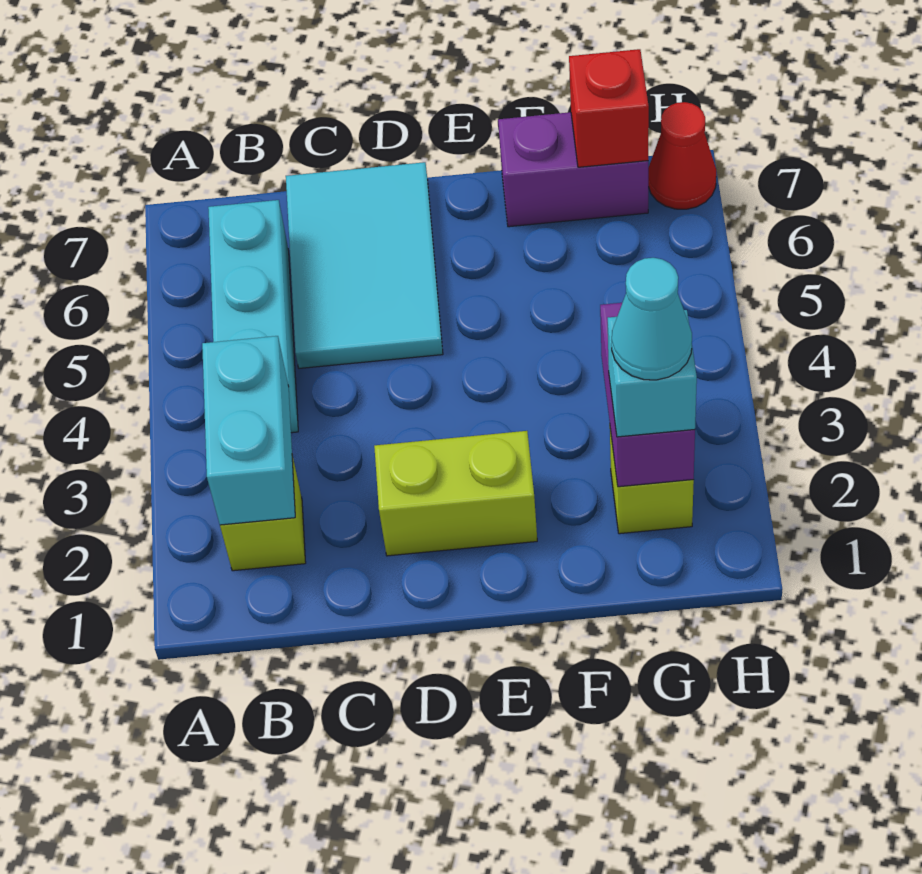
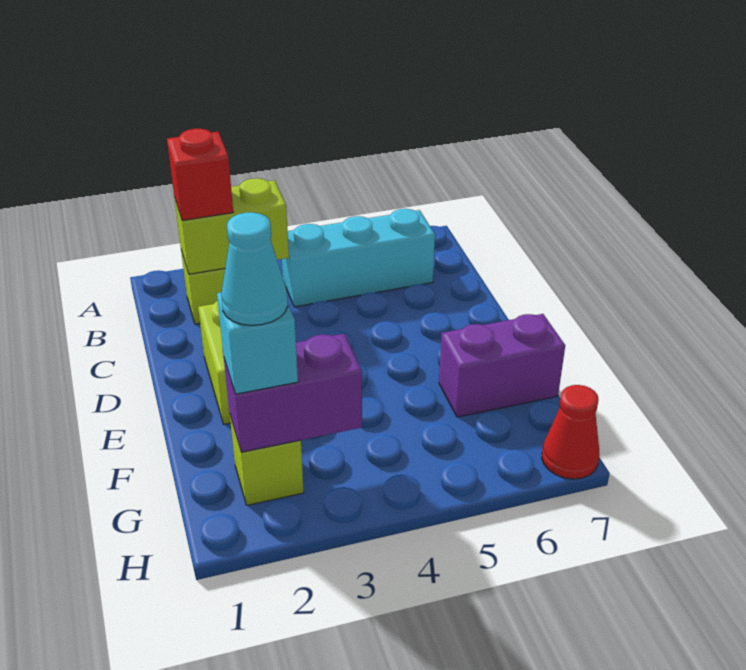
cyan 1x2 brick [202,336,295,525] -> lime 1x2 brick [174,178,289,274]
cyan 2x3 tile [286,162,443,368] -> none
purple 1x2 brick [498,112,648,227] -> purple 1x2 brick turned to [439,314,565,417]
red 1x1 brick [569,49,649,167] -> red 1x1 brick moved to [167,129,233,220]

